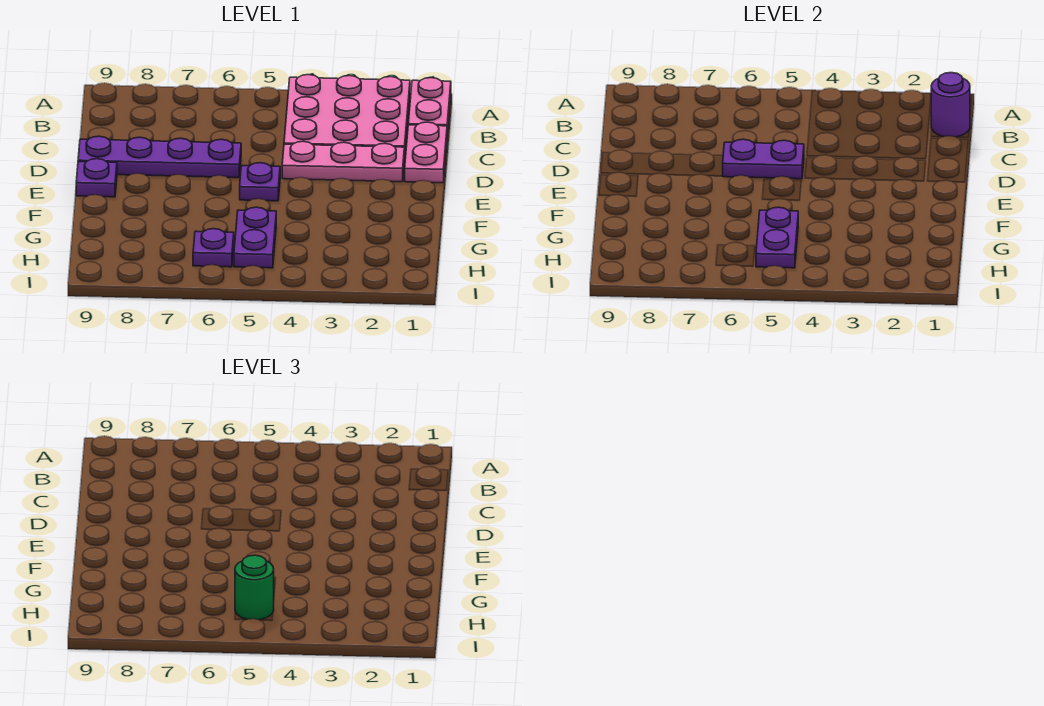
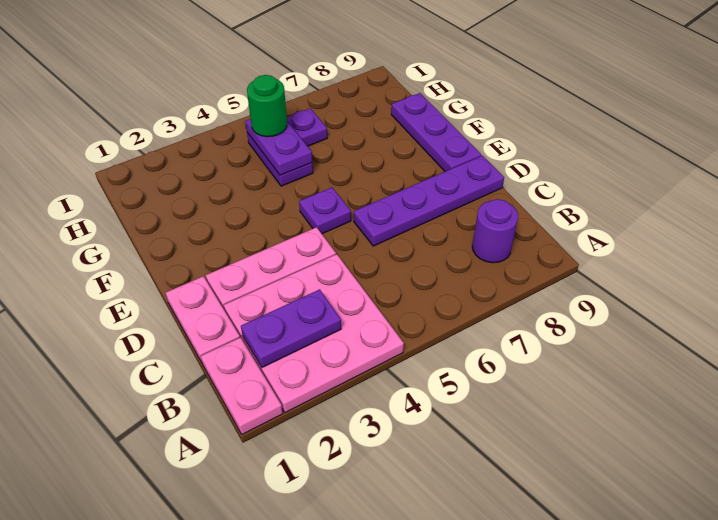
purple 1x1 round brick [931,73,970,137] -> purple 1x1 round brick moved to [472,199,518,263]
purple 1x2 plate [723,139,804,179] -> purple 1x2 plate moved to [241,289,341,367]
purple 1x1 plate [76,159,117,197] -> purple 1x3 plate [391,93,481,171]

